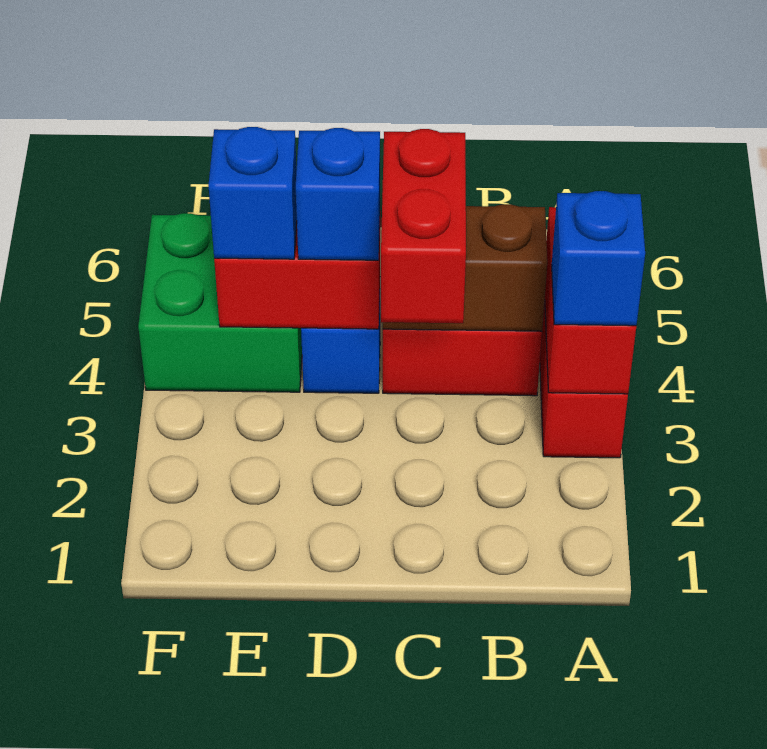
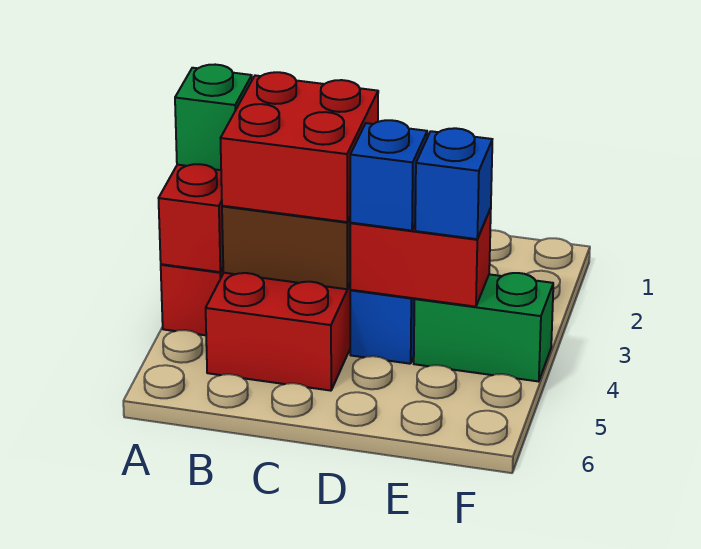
blue 1x1 brick [552,191,645,326] -> green 1x1 brick [175,65,252,170]
red 1x2 brick [381,129,466,323] -> red 2x2 brick [221,72,378,222]
green 2x2 brick [138,213,302,392] -> green 1x2 brick [414,273,553,382]

